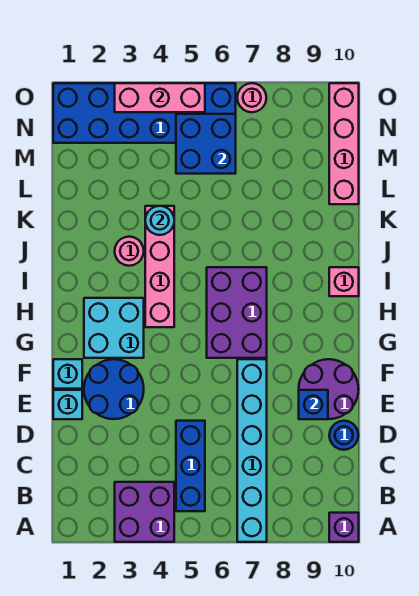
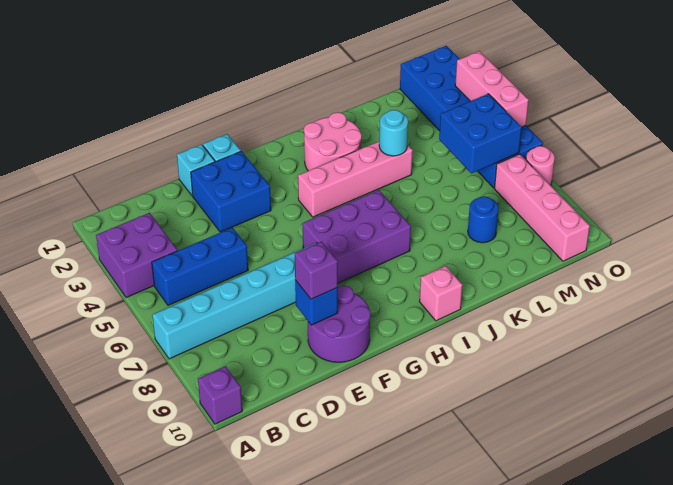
blue 1x1 round brick [329,421,359,450] -> blue 1x1 round brick moved to [468,196,499,243]
blue 2x2 round brick [84,359,144,419] -> blue 2x2 brick [191,151,271,232]
none -> purple 1x1 brick [295,242,338,299]
cyan 2x2 brick [84,298,144,358] -> none
pink 1x1 round brick [115,237,144,266] -> pink 2x2 round brick [304,112,362,171]
pink 1x4 brick [329,83,359,204] -> pink 1x4 brick turned to [494,154,590,261]

